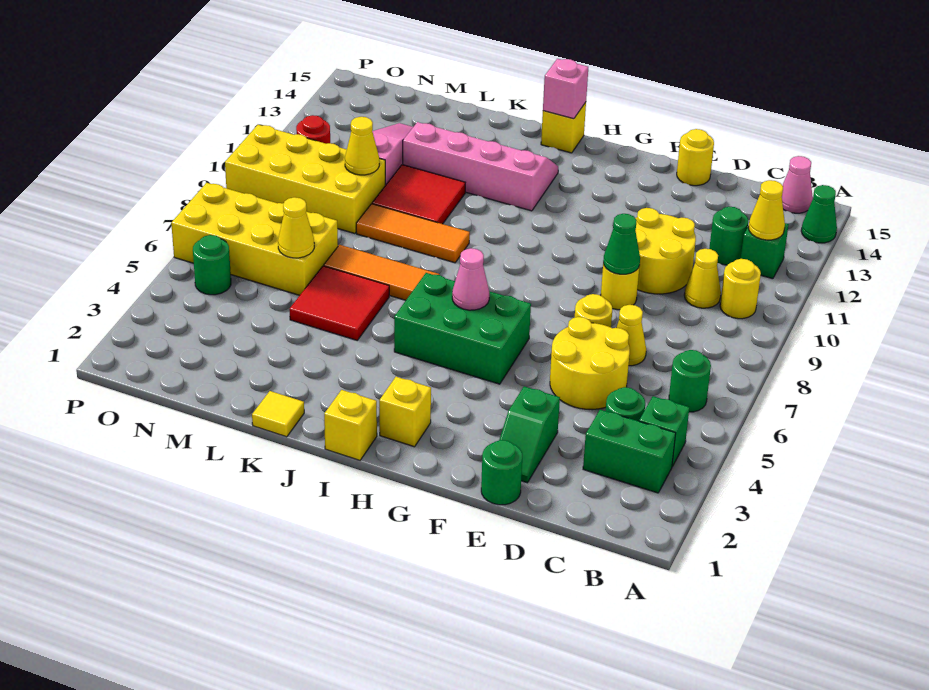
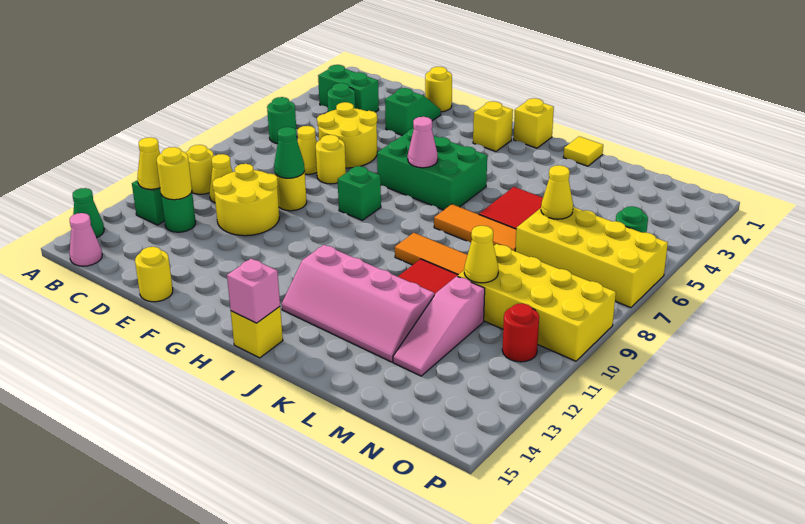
green 1x1 brick [639,396,689,466] -> green 1x1 brick moved to [338,166,381,220]
none -> yellow 1x1 round brick [157,147,192,200]
green 1x1 round brick [481,440,522,505] -> yellow 1x1 round brick [425,67,452,112]

